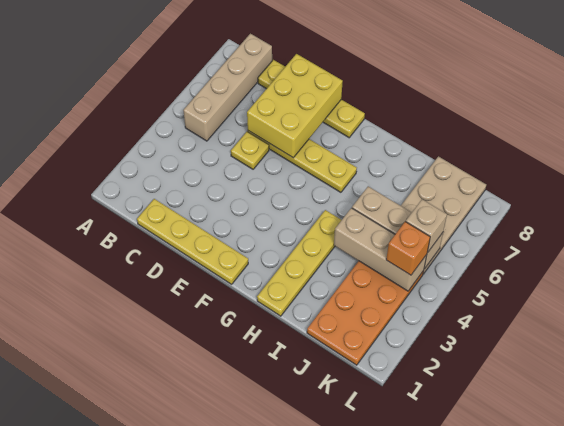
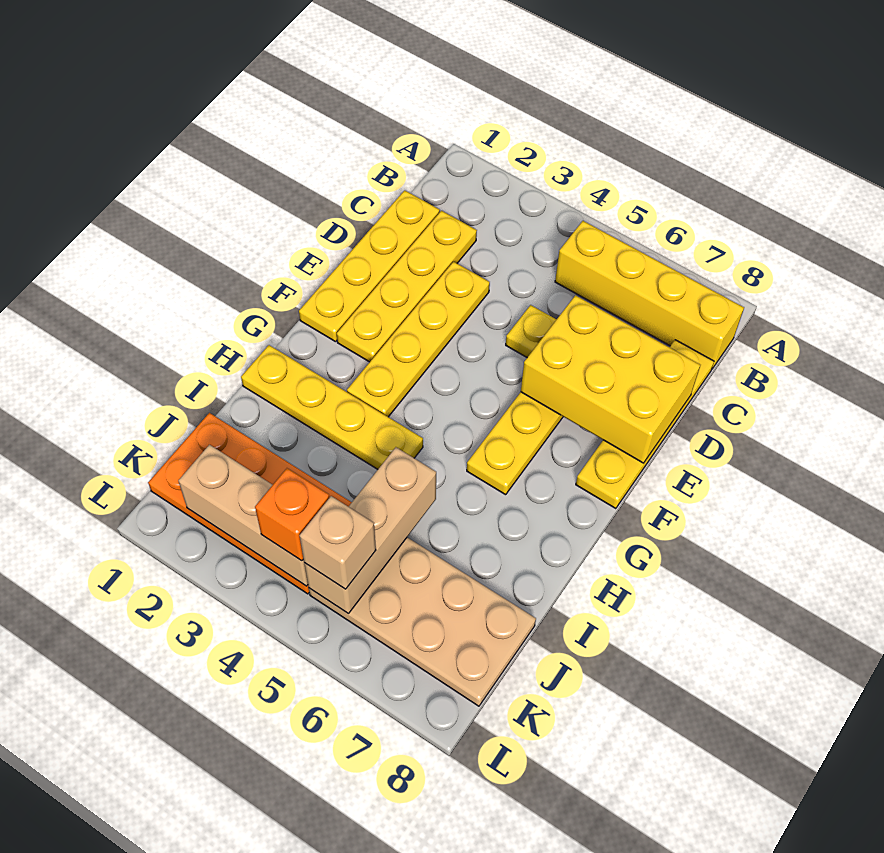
tan 1x4 brick [183,34,272,141] -> yellow 1x4 brick [555,221,744,369]
none -> yellow 1x4 plate [337,211,477,362]
none -> yellow 1x4 plate [347,262,490,417]
tan 1x3 brick [334,208,427,291] -> tan 1x3 brick turned to [178,445,308,586]

